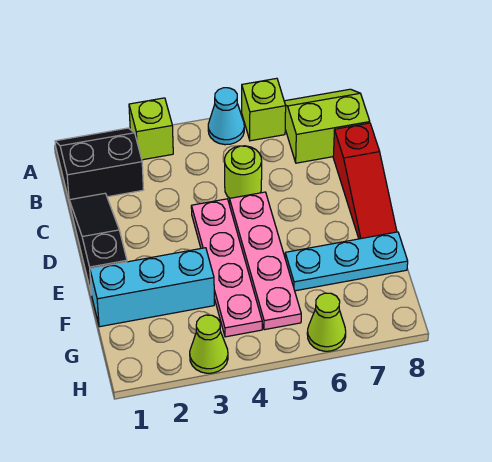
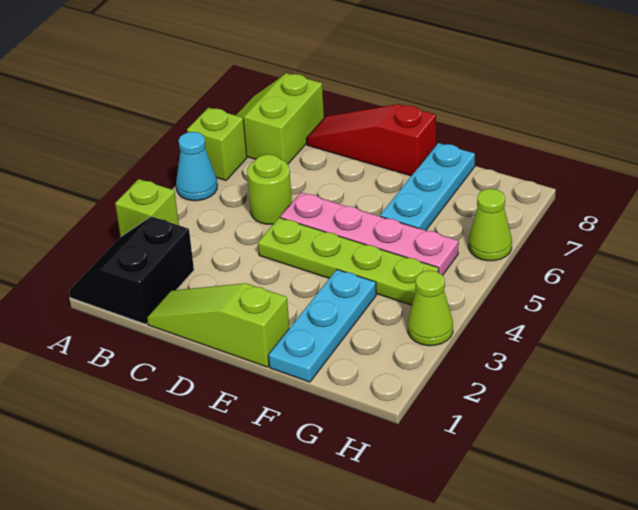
black 1x3 slope [69,193,127,295] -> lime 1x3 slope [147,283,289,367]
red 1x3 slope [333,123,397,239] -> red 1x3 slope turned to [307,104,436,176]
pink 1x4 plate [191,199,262,337] -> lime 1x4 plate [258,218,439,305]
cyan 1x3 brick [90,248,214,327] -> cyan 1x3 plate [269,270,376,382]

